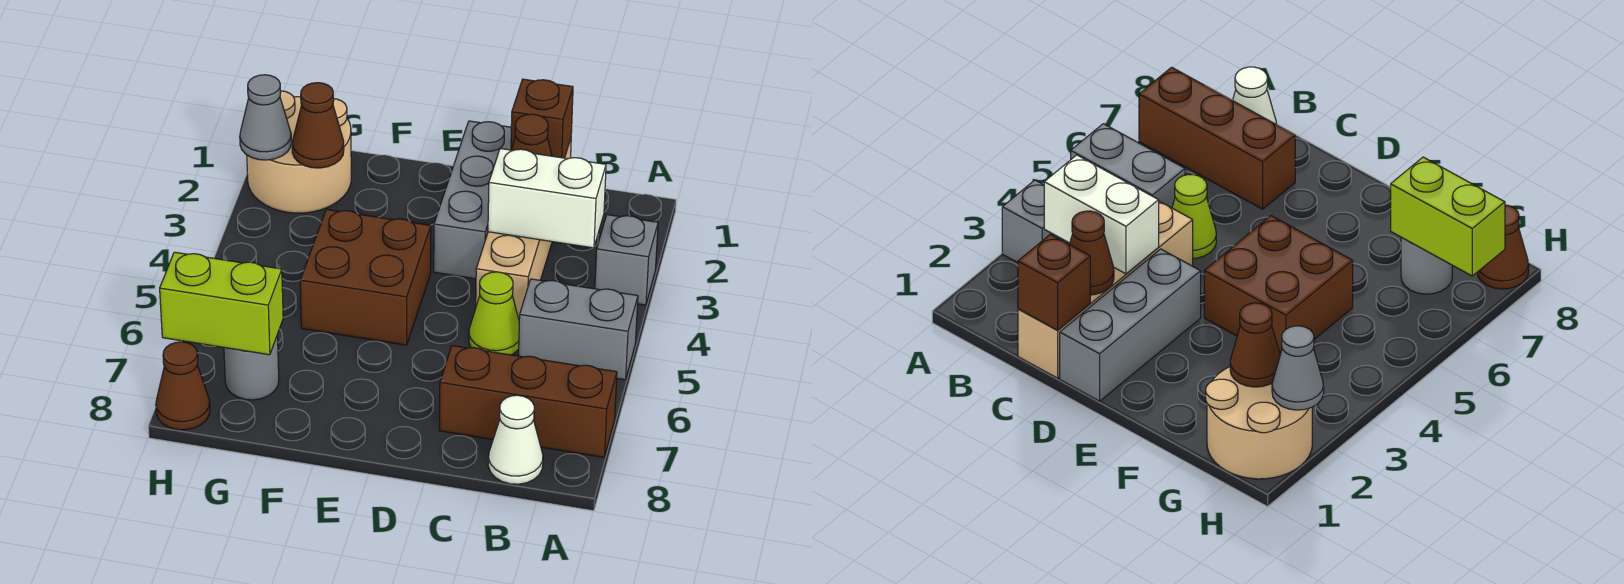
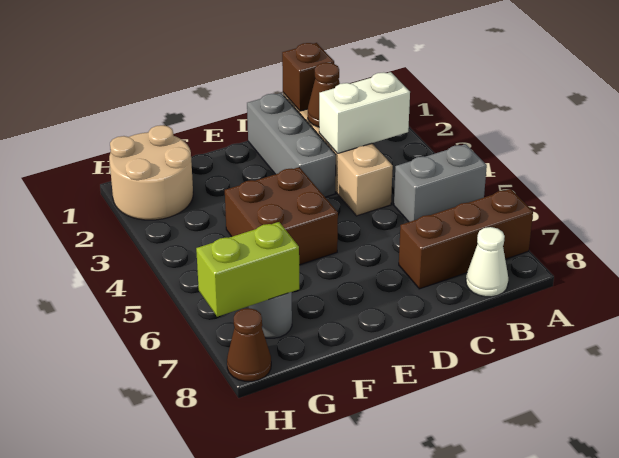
grey 1x1 brick [595,215,658,305] -> none
lime 1x1 cone [469,272,519,355] -> none
brown 1x1 cone [292,83,344,168] -> none
grey 1x1 cone [240,75,291,160] -> none

